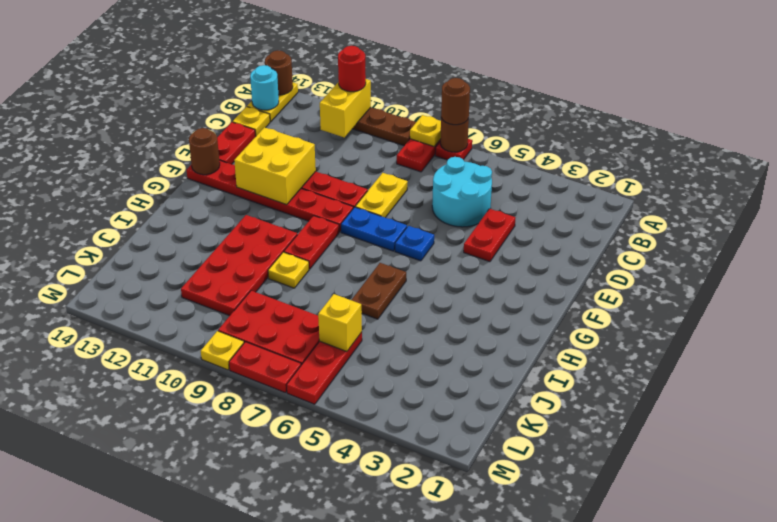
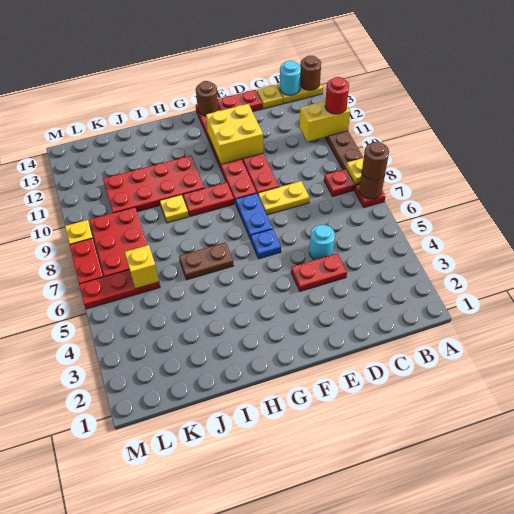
cyan 2x2 round brick [432,157,492,227] -> cyan 1x1 round brick [309,225,335,260]

